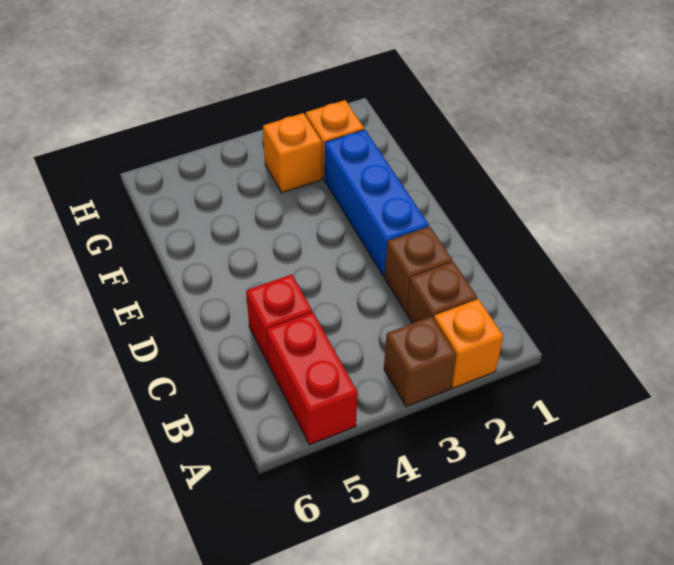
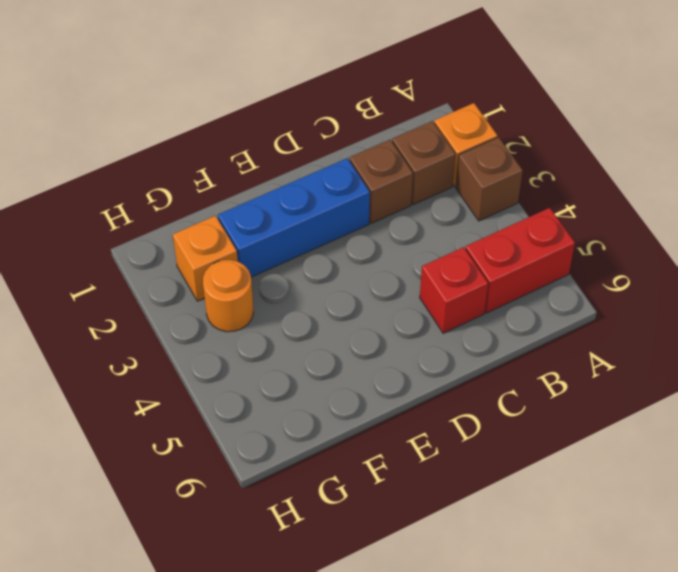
orange 1x1 brick [263,113,322,193] -> orange 1x1 round brick [203,260,253,332]

